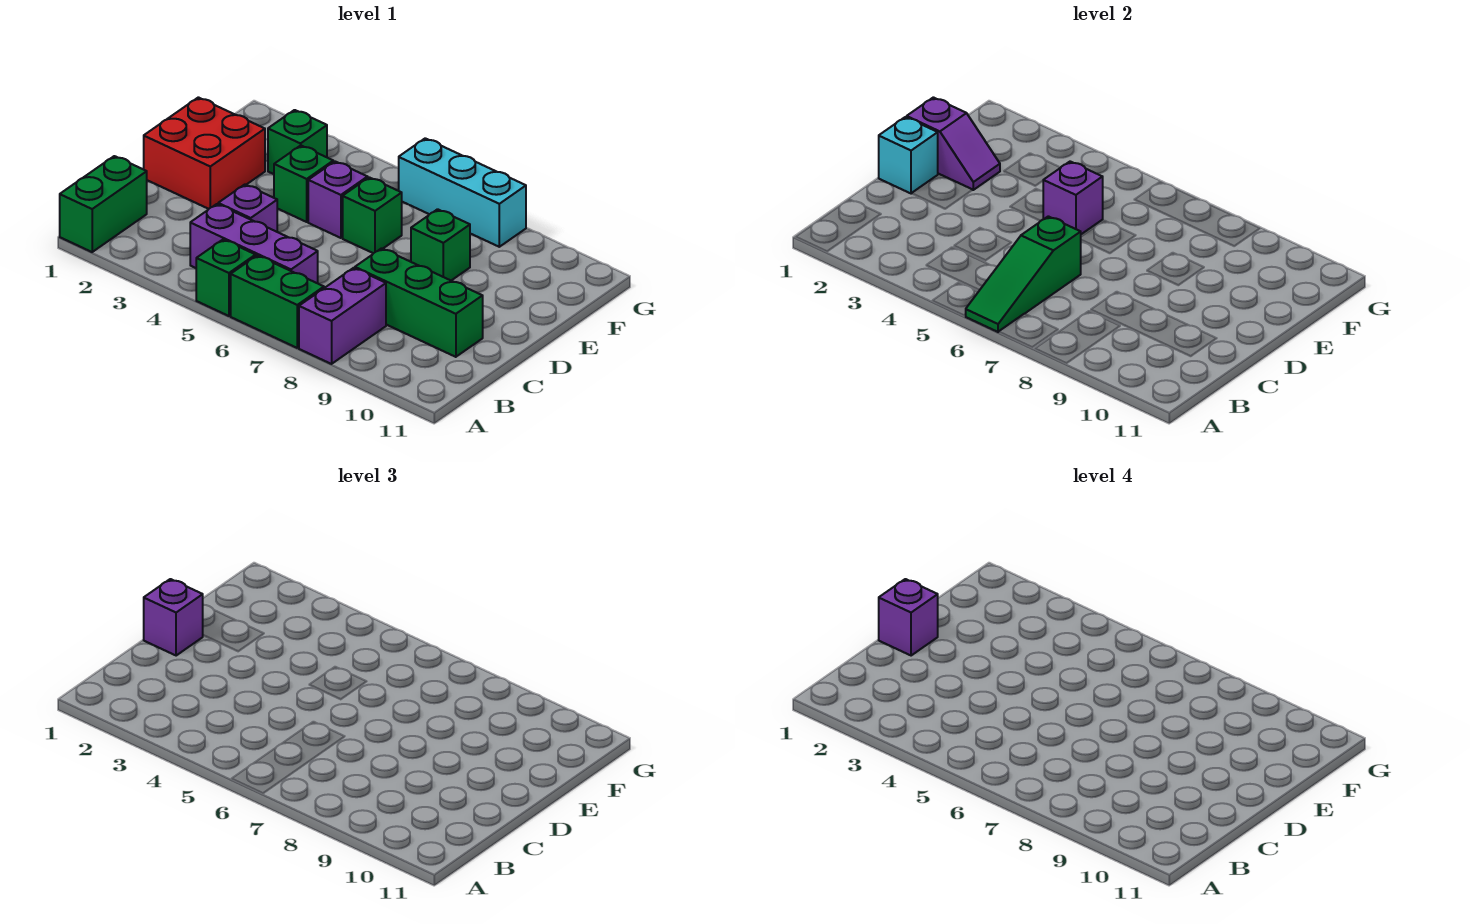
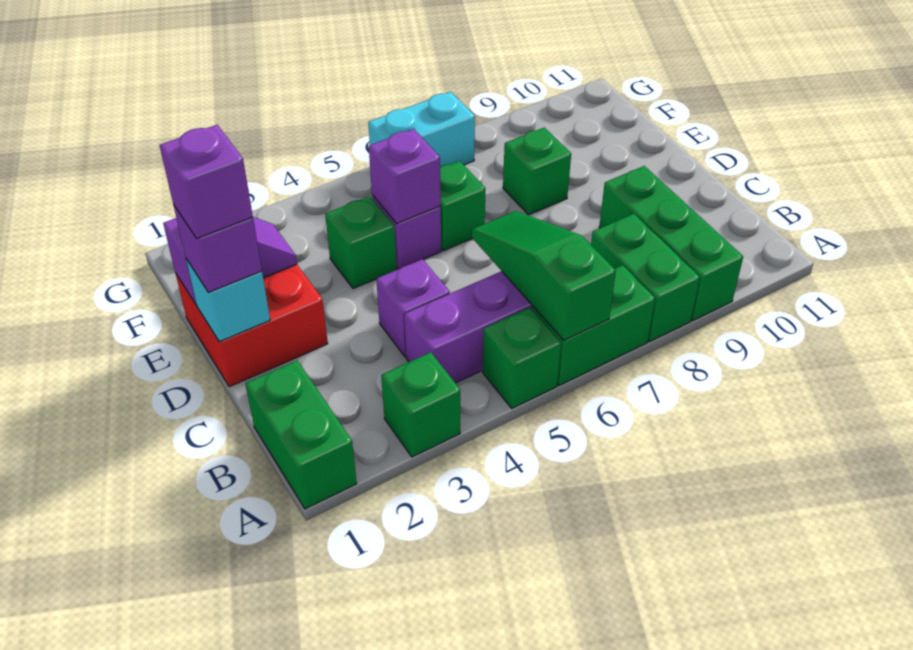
green 1x3 slope [966,216,1081,332] -> green 1x3 slope turned to [472,211,616,340]
purple 1x2 brick [299,268,386,364] -> green 1x2 brick [591,214,700,341]
green 1x3 brick [355,248,483,357] -> green 1x3 brick turned to [599,166,743,320]
green 1x1 brick [268,110,327,174] -> green 1x1 brick moved to [381,352,460,457]
cyan 1x3 brick [399,138,526,247] -> cyan 1x2 brick [368,92,475,167]

